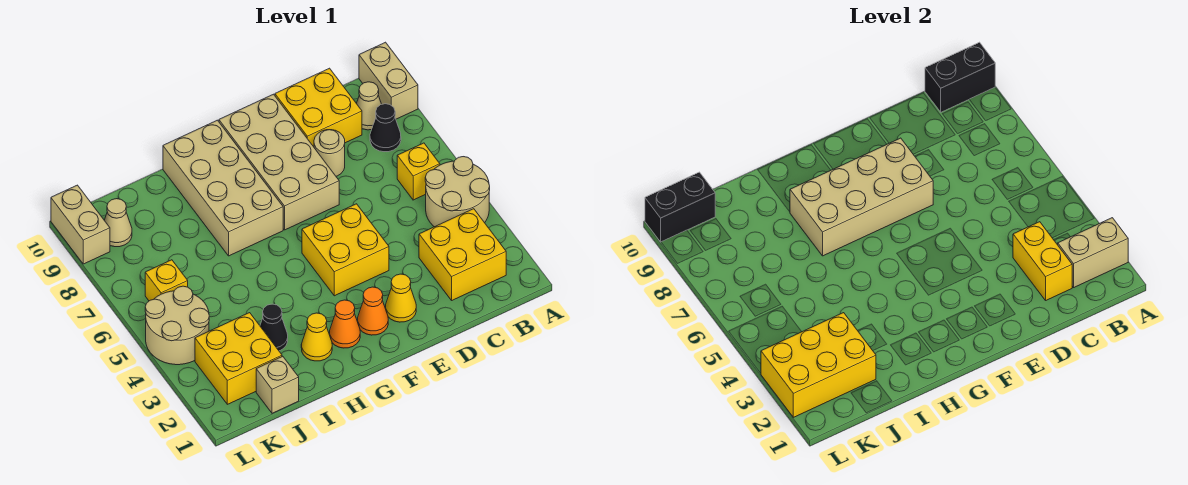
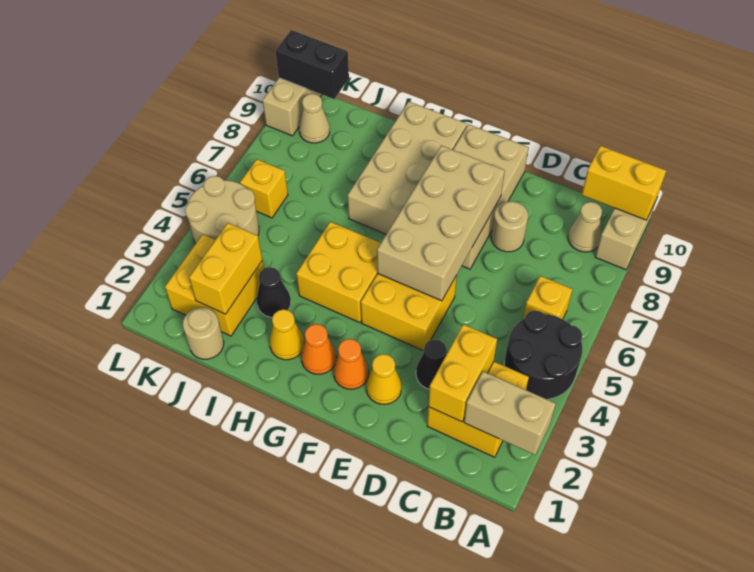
tan 2x2 round brick [425,157,490,227] -> black 2x2 round brick [504,310,582,399]
black 1x2 brick [925,42,995,112] -> yellow 1x2 brick [582,146,666,220]
black 1x1 cone [370,104,401,152] -> black 1x1 cone moved to [416,339,447,389]
yellow 2x2 brick [275,68,362,147] -> yellow 2x2 brick moved to [296,222,381,323]
tan 2x4 brick [790,138,933,256] -> tan 2x4 brick turned to [377,145,505,301]
tan 1x1 brick [256,356,299,413] -> tan 1x1 round brick [183,308,224,359]
yellow 2x3 brick [761,313,876,417] -> yellow 1x2 brick [189,223,262,314]

